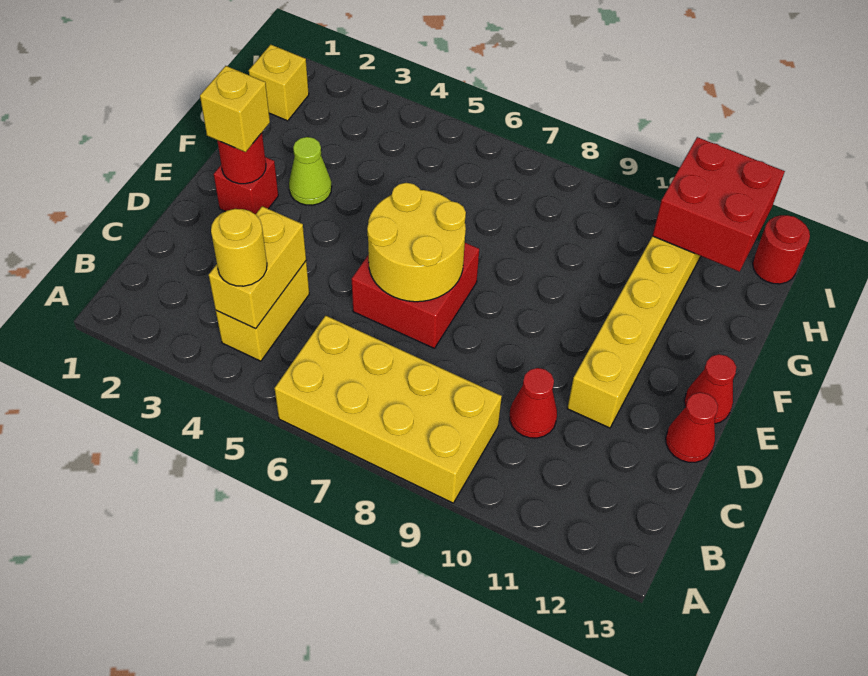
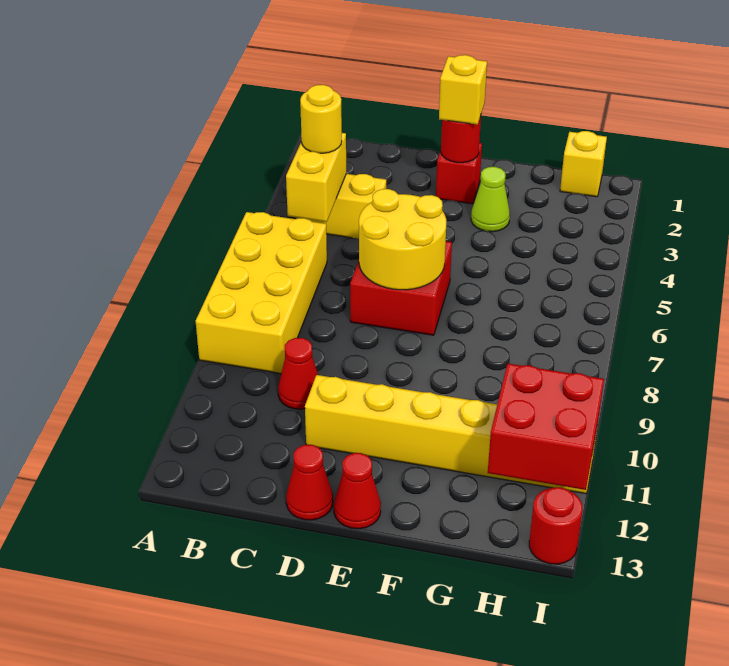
yellow 1x2 brick [209,206,306,329] -> yellow 1x2 brick turned to [286,133,346,222]

